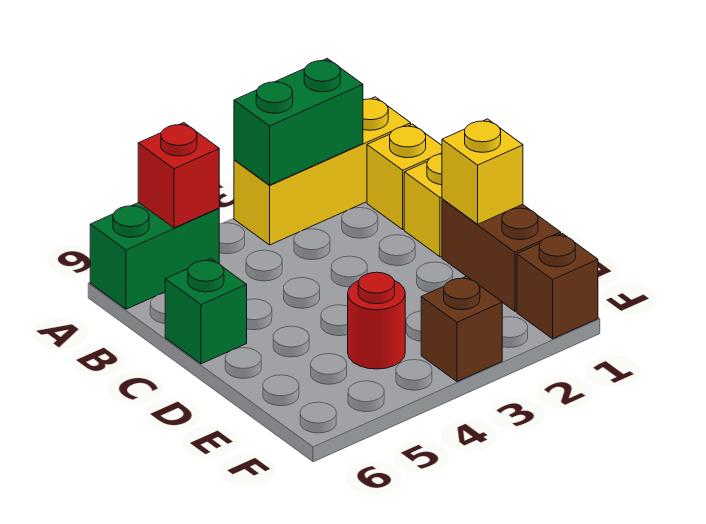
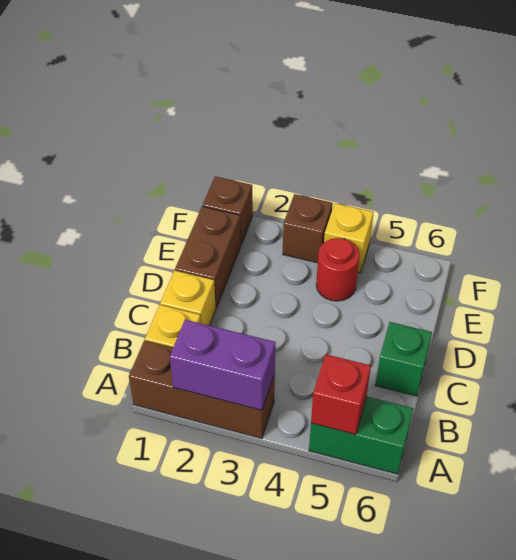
yellow 1x3 brick [234,97,411,245] -> brown 1x3 brick [129,341,275,438]
green 1x2 brick [234,58,363,185] -> purple 1x2 brick [170,320,275,410]
yellow 1x1 brick [442,119,523,224] -> yellow 1x1 brick moved to [324,203,374,273]

